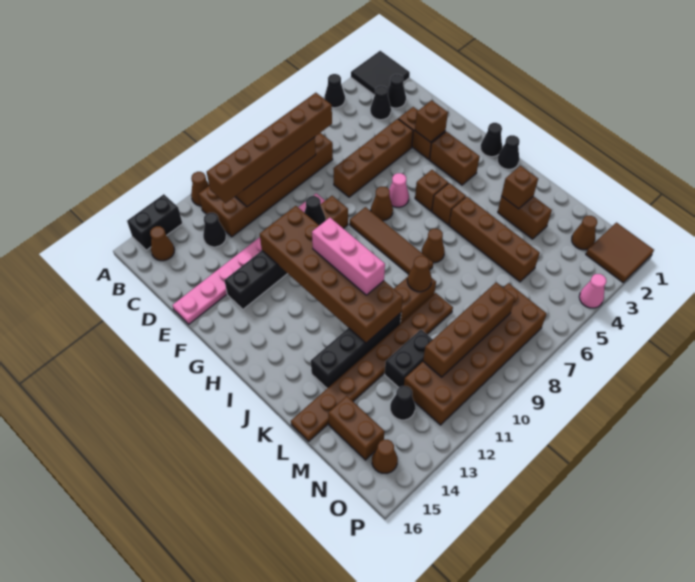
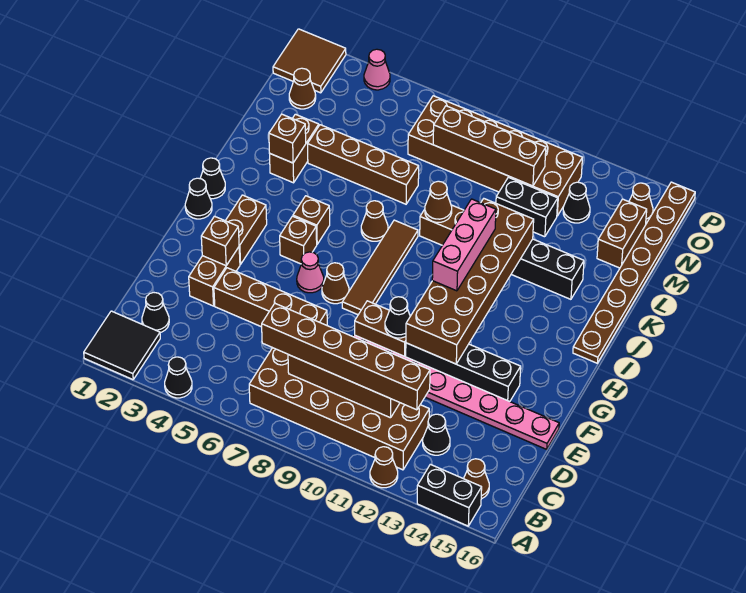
black 1x1 cone [370,86,391,120] -> none
brown 1x4 brick [449,197,540,282] -> brown 1x4 brick turned to [308,125,419,204]
brown 1x8 plate [291,293,453,441] -> brown 1x8 plate turned to [573,182,695,363]

